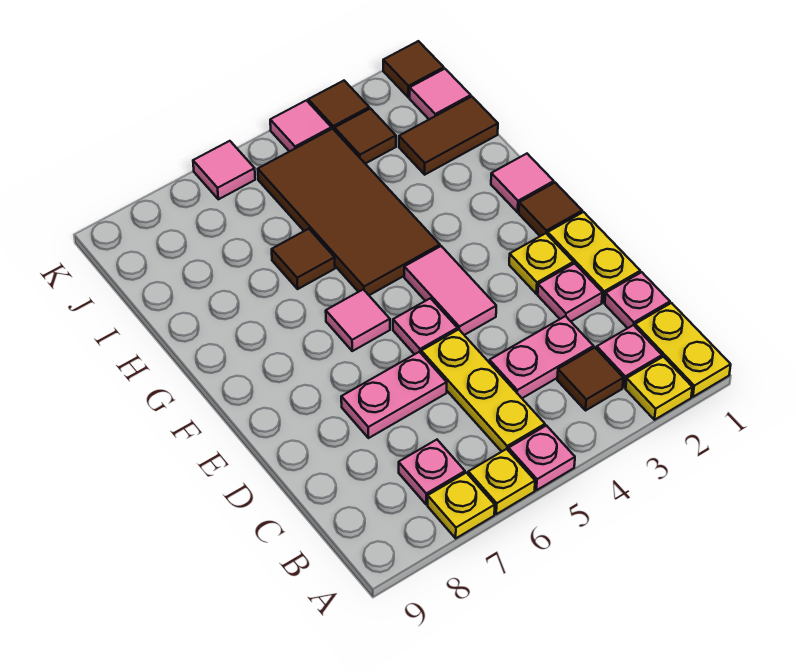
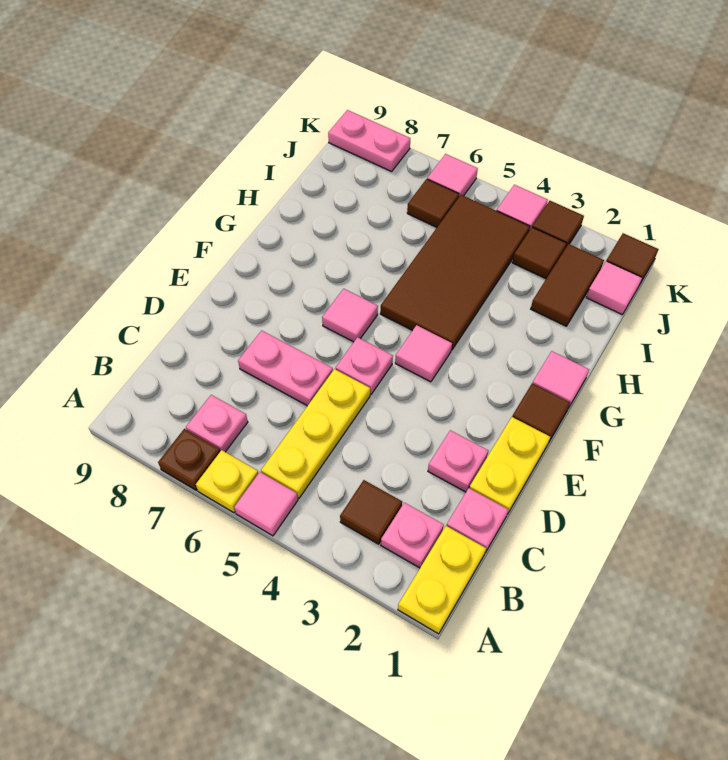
yellow 1x1 plate [626,357,692,420] -> none
pink 1x1 plate [508,426,575,490] -> pink 1x1 tile [234,472,298,536]
yellow 1x1 plate [428,473,495,538] -> brown 1x1 plate [158,429,220,490]
pink 1x2 plate [489,316,594,398] -> pink 1x2 plate moved to [328,110,410,172]
yellow 1x1 plate [509,233,573,294] -> none
pink 1x2 tile [404,246,496,335] -> pink 1x1 tile [395,325,452,382]
brown 1x1 tile [272,229,335,289] -> brown 1x1 tile moved to [407,179,459,227]
brown 1x2 tile [399,97,498,175] -> brown 1x2 tile turned to [531,244,604,326]

